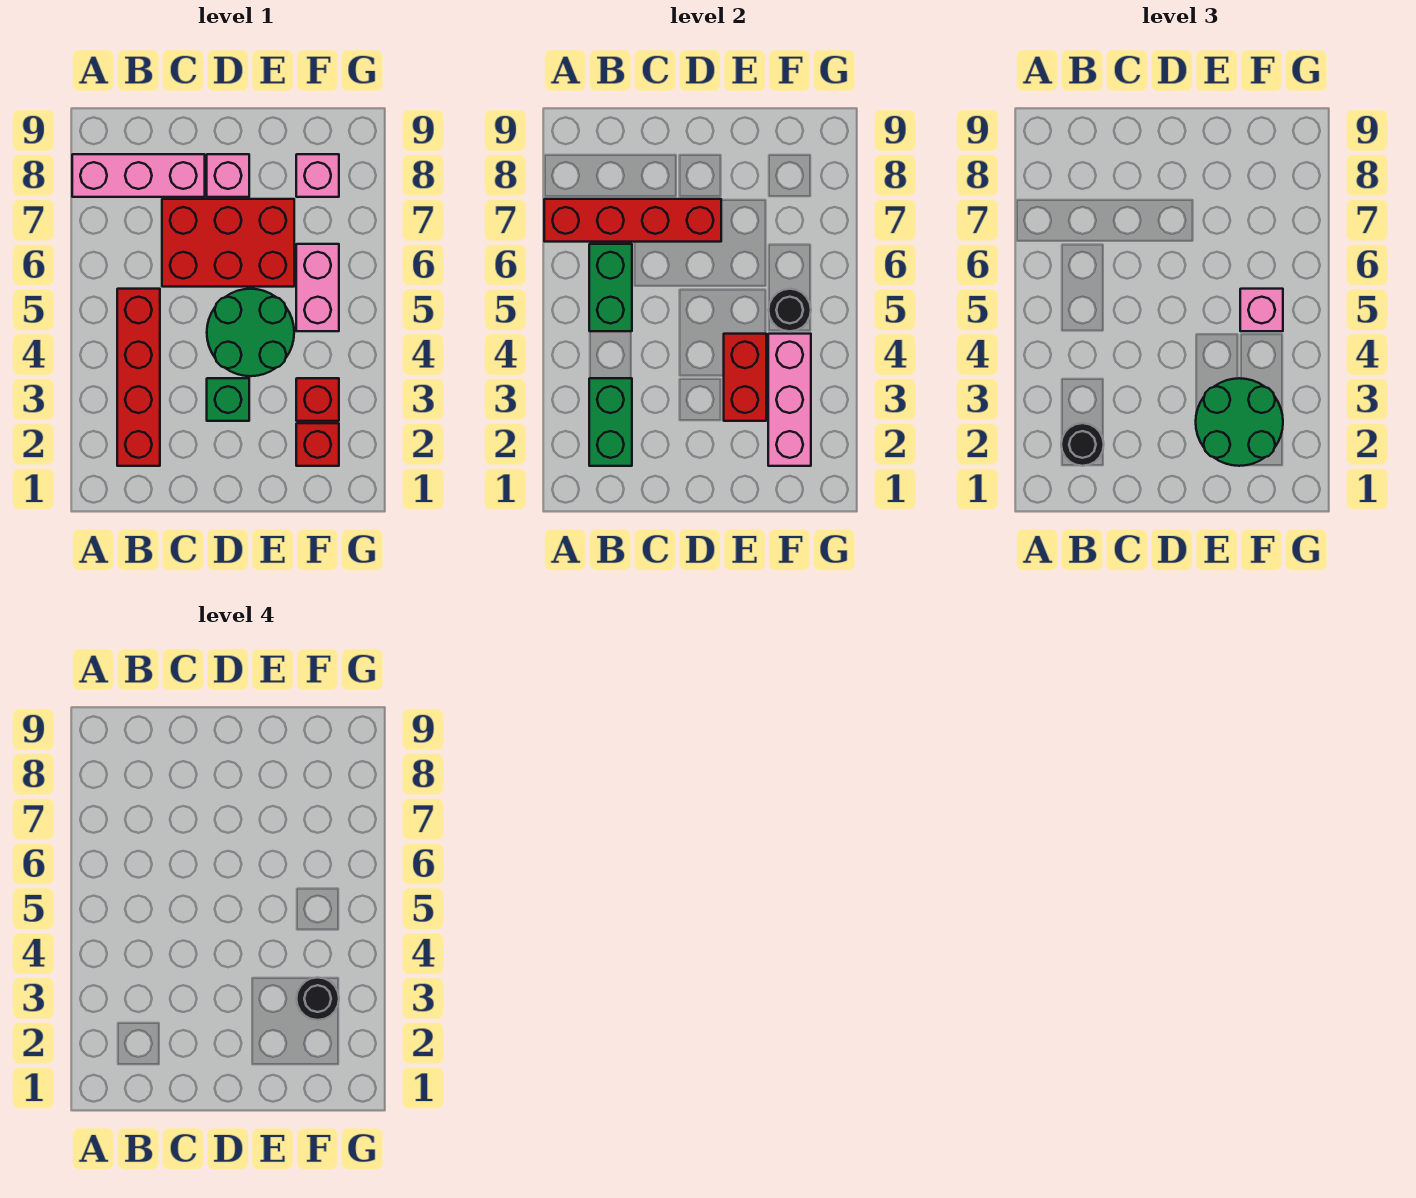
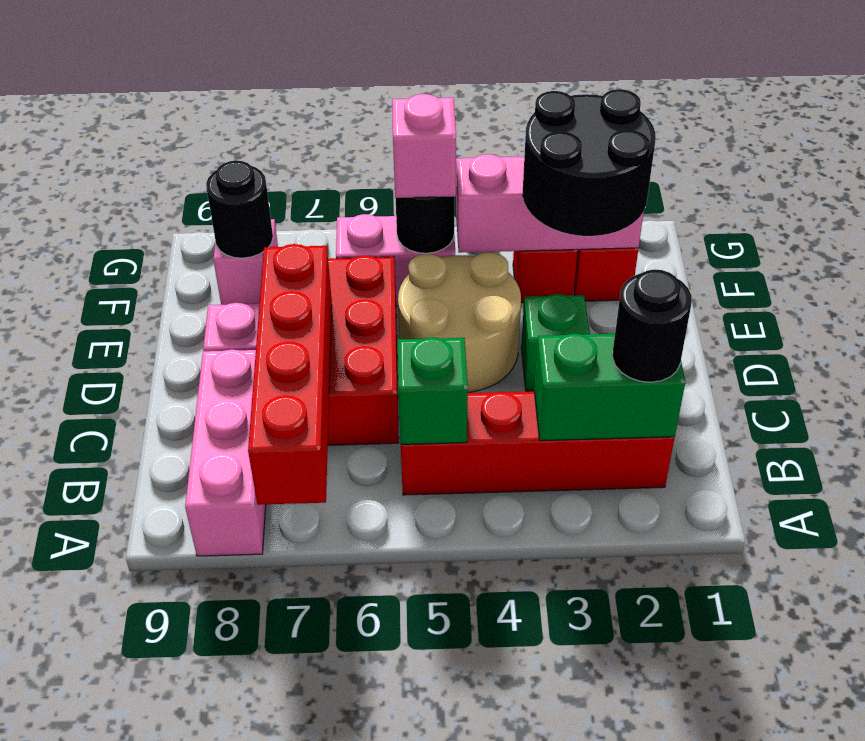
green 1x2 brick [589,244,632,331] -> green 1x1 brick [398,337,468,444]
green 2x2 round brick [207,289,294,376] -> tan 2x2 round brick [398,252,521,392]
green 2x2 round brick [1196,378,1283,466] -> black 2x2 round brick [523,89,656,236]
red 1x2 brick [724,334,766,421] -> none
black 1x1 round brick [296,977,339,1020] -> black 1x1 round brick moved to [206,161,273,258]

